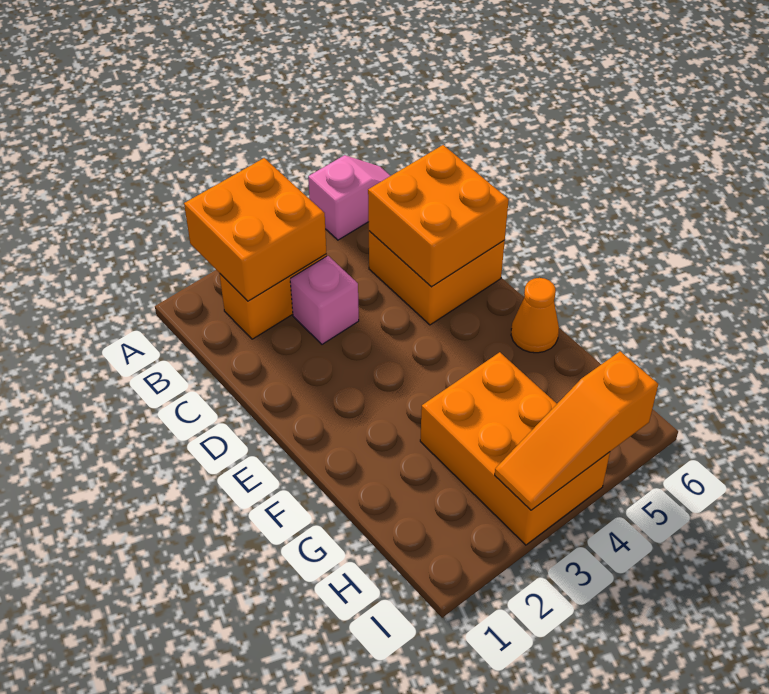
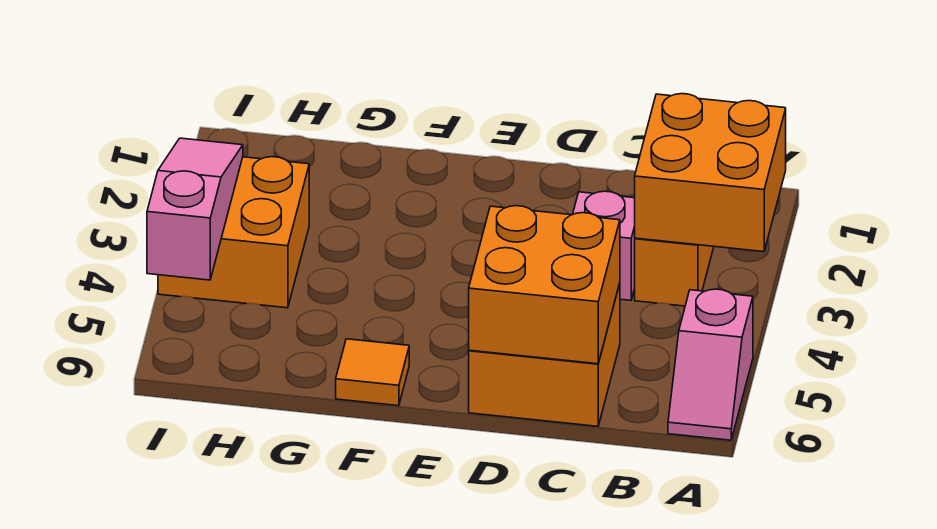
orange 1x1 cone [511,278,559,353] -> orange 1x1 tile [336,339,409,406]
orange 2x3 brick [420,352,610,545] -> orange 2x2 brick [158,157,309,308]
orange 1x3 slope [495,351,658,510] -> pink 1x3 slope [147,138,243,280]

